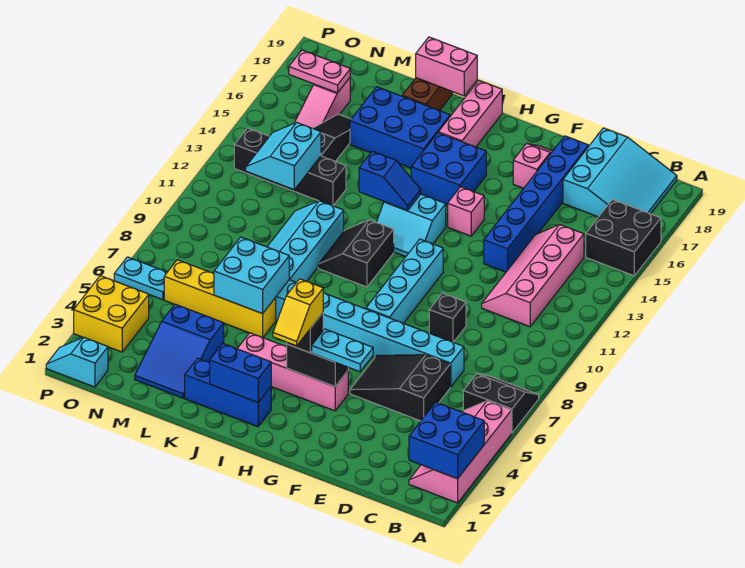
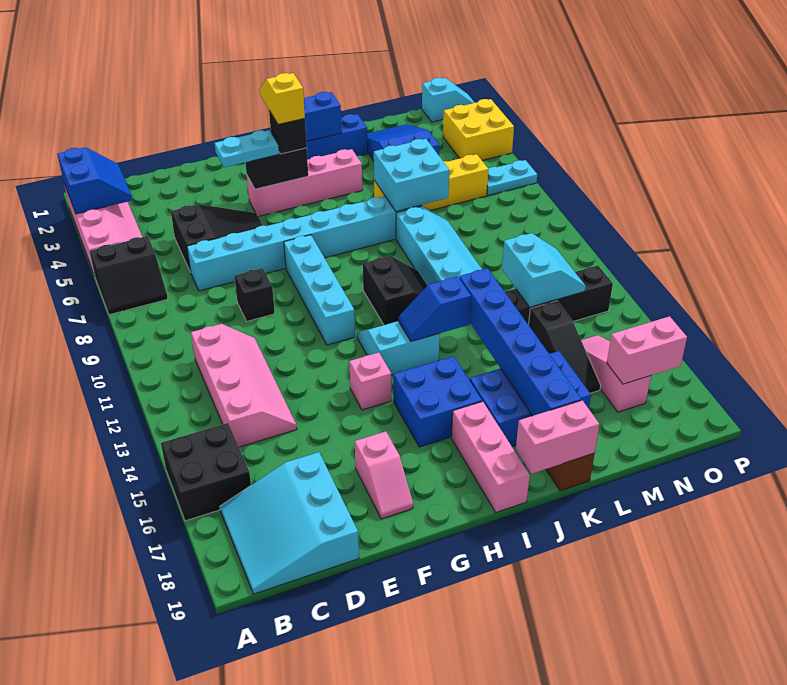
blue 2x2 brick [409,402,484,479] -> blue 2x2 slope [57,147,132,214]
blue 1x6 brick [484,136,588,272] -> blue 1x6 brick moved to [459,268,582,416]
pink 1x2 plate [289,50,350,93] -> pink 1x2 brick [607,316,687,384]

